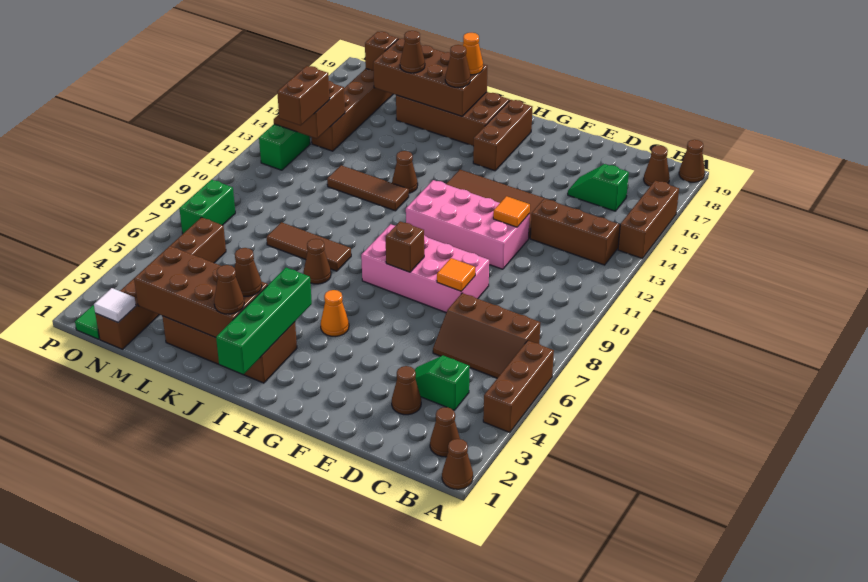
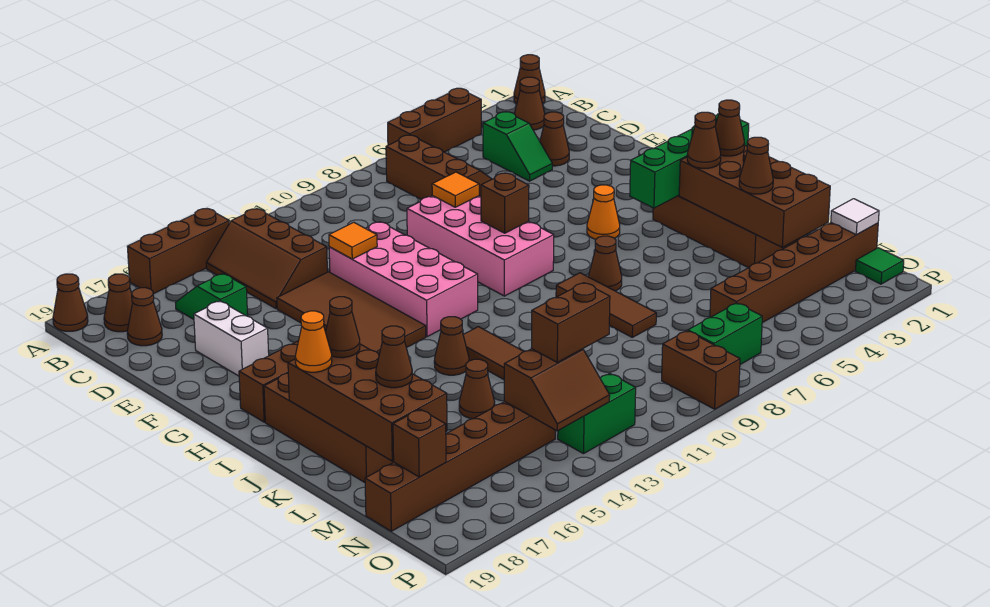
green 1x2 slope [568,164,629,211] -> green 1x2 slope turned to [175,274,248,319]
none -> brown 1x1 cone [127,288,162,346]
none -> white 1x2 brick [194,301,269,376]
none -> brown 1x1 cone [739,137,773,194]
none -> brown 1x1 cone [459,359,495,419]
none -> brown 1x2 brick [662,331,740,409]

